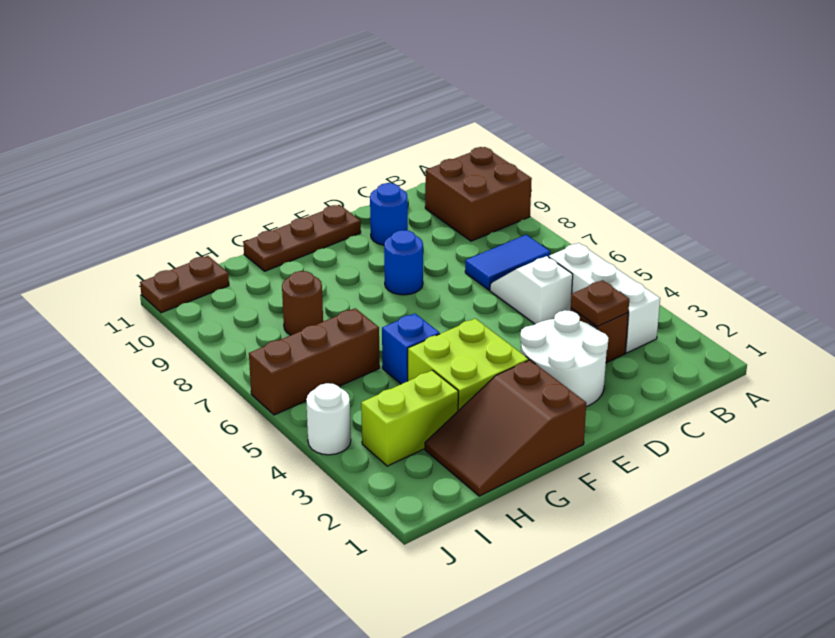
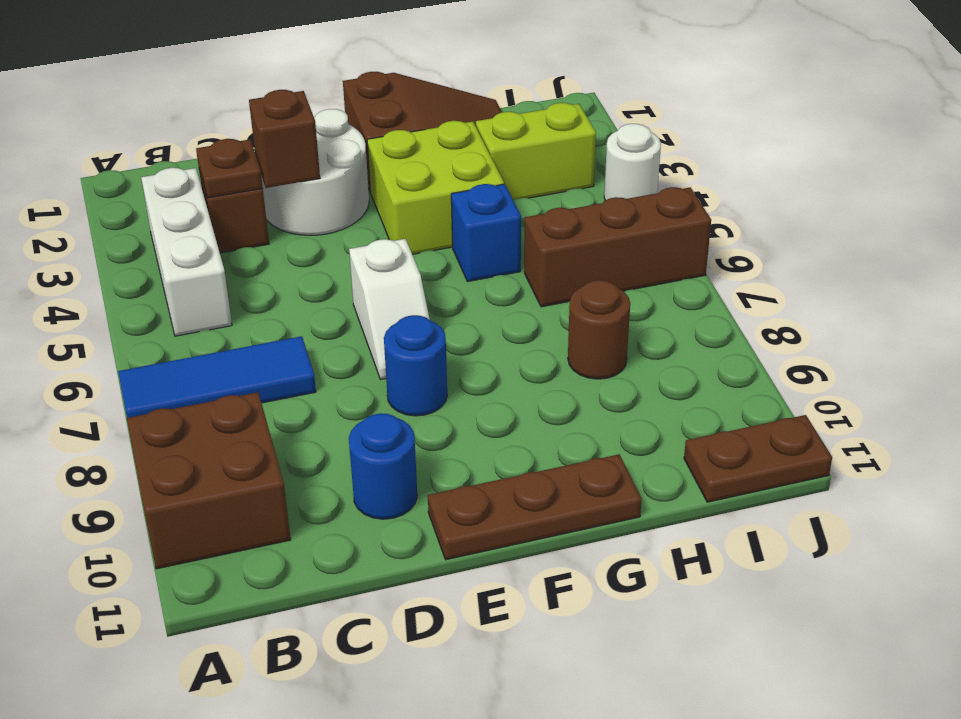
blue 1x2 tile [465,235,550,290] -> blue 1x3 tile [118,336,316,418]
white 1x2 slope [490,256,573,324] -> white 1x2 slope moved to [349,239,430,379]
none -> brown 1x1 brick [249,90,320,188]

